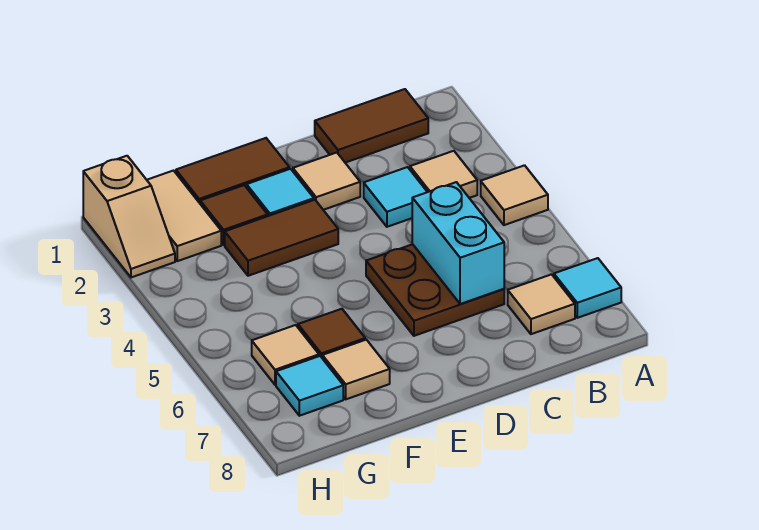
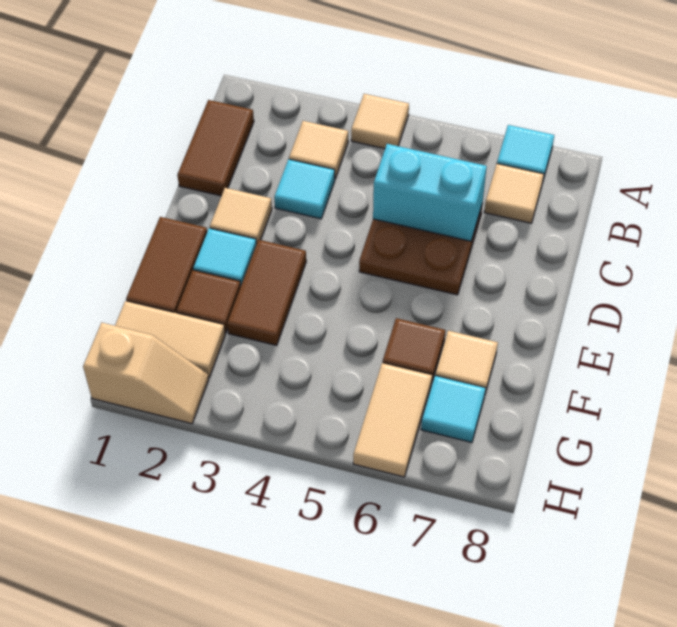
tan 1x1 tile [252,325,319,385] -> tan 1x2 tile [353,363,432,477]

